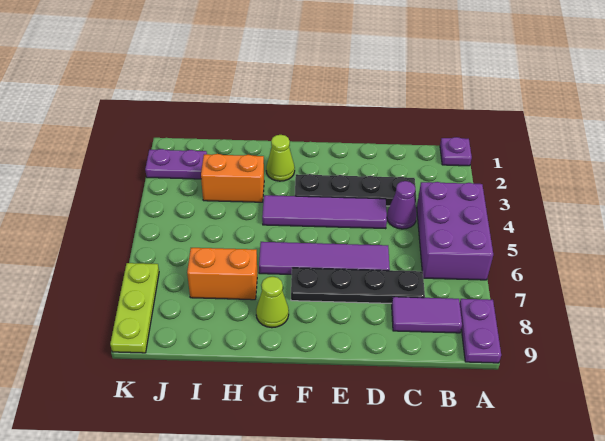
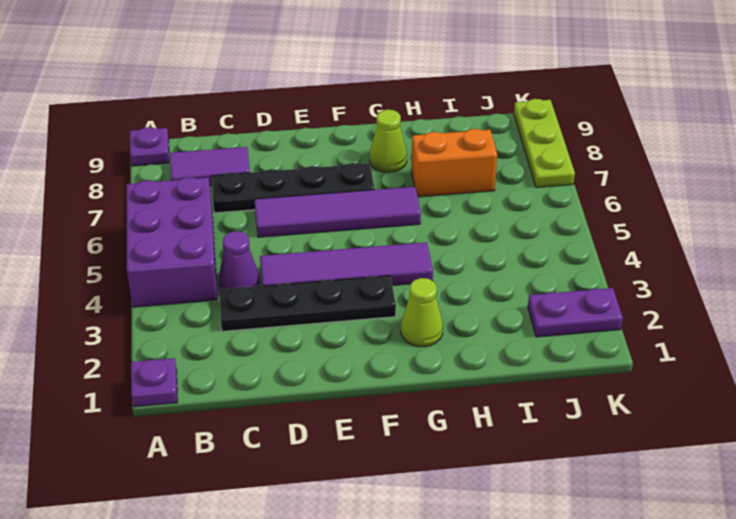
purple 1x2 plate [460,299,501,363] -> purple 1x1 plate [130,127,169,166]
orange 1x2 brick [201,154,264,202] -> none

